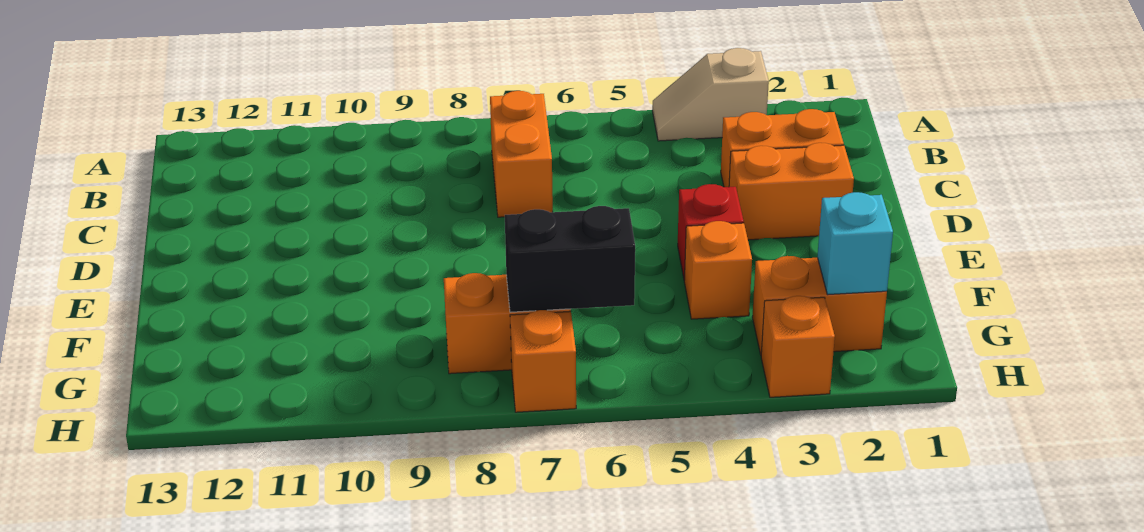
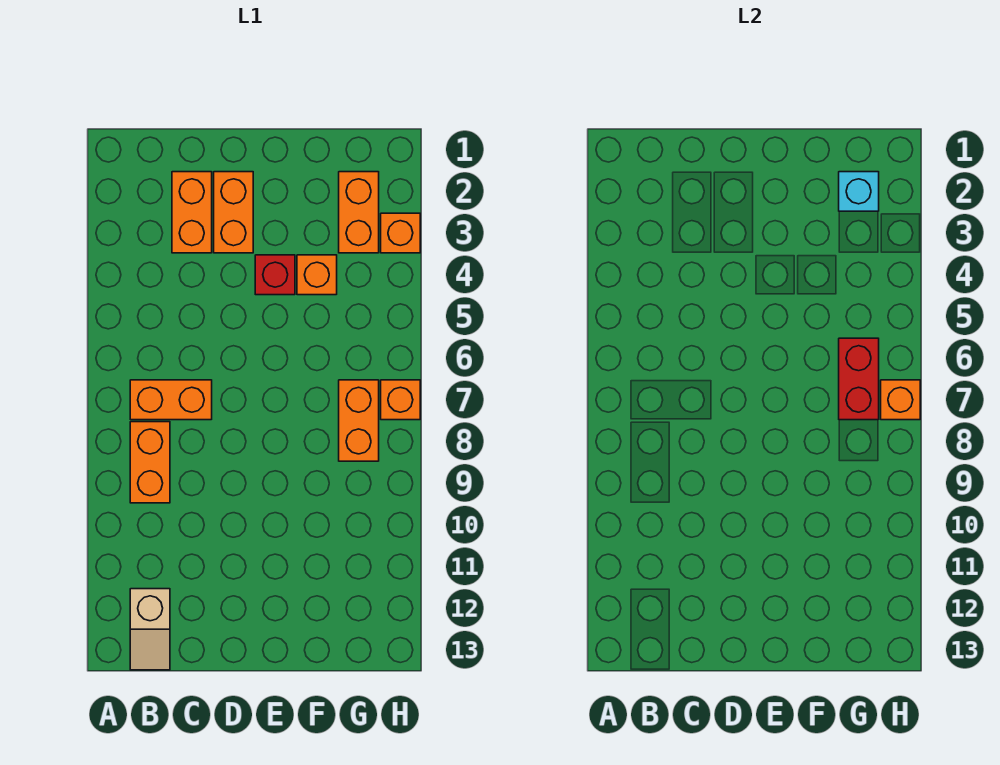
tan 1x2 slope [652,48,769,141] -> tan 1x2 slope moved to [130,589,170,670]
none -> orange 1x2 brick [130,422,170,503]
black 1x2 brick [505,206,635,312] -> red 1x2 brick [839,338,879,420]
none -> orange 1x1 brick [881,380,920,420]

